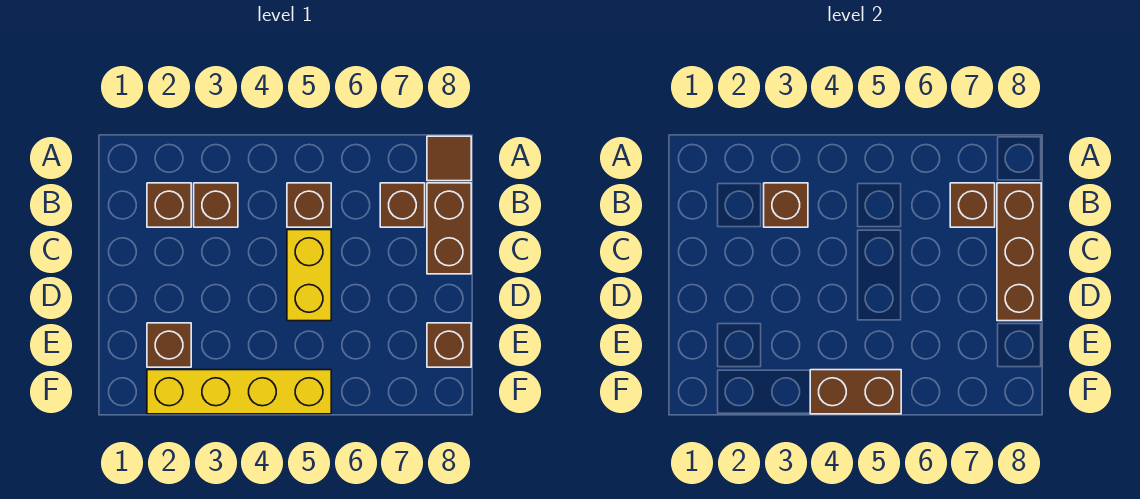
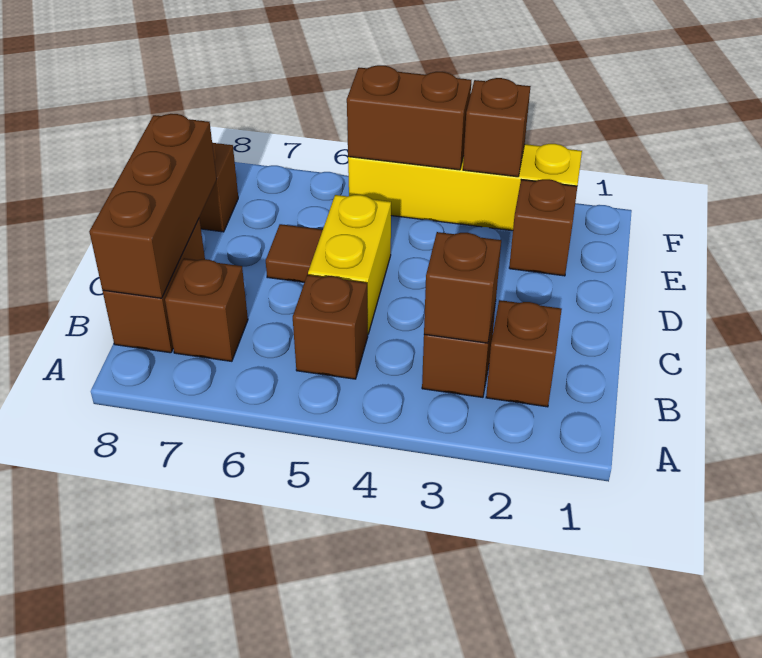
brown 1x1 tile [427,136,471,181] -> brown 1x1 tile moved to [266,224,323,282]
brown 1x1 brick [950,183,995,227] -> brown 1x1 brick moved to [463,78,531,177]

